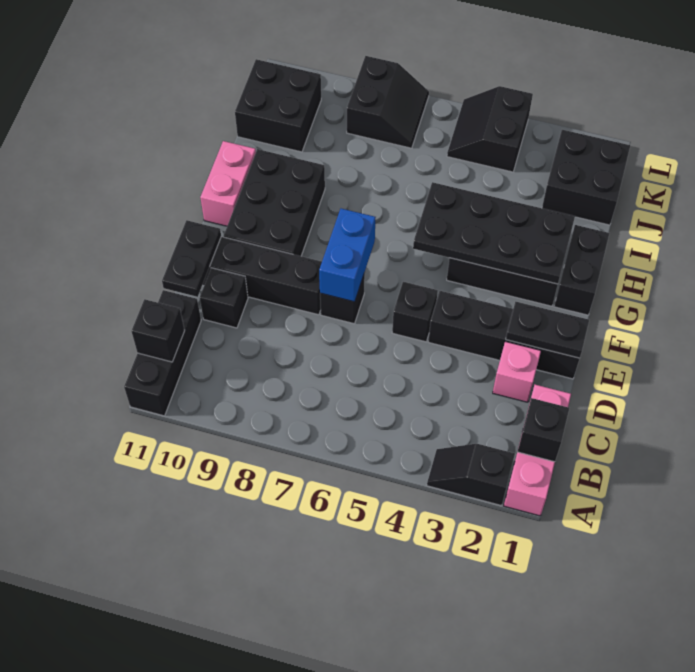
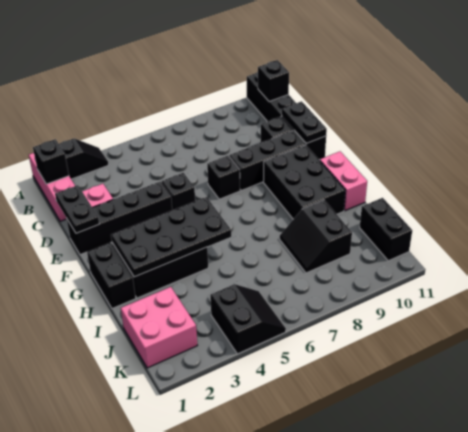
black 1x2 plate [506,302,589,358] -> black 1x2 plate turned to [55,185,99,233]
blue 1x2 brick [319,209,376,302] -> none
black 2x2 brick [542,130,630,225] -> pink 2x2 brick [121,287,197,368]
black 2x2 brick [235,59,321,152] -> black 1x2 brick [360,198,412,261]
black 2x2 slope [347,56,429,148] -> black 2x2 slope moved to [280,200,352,273]

